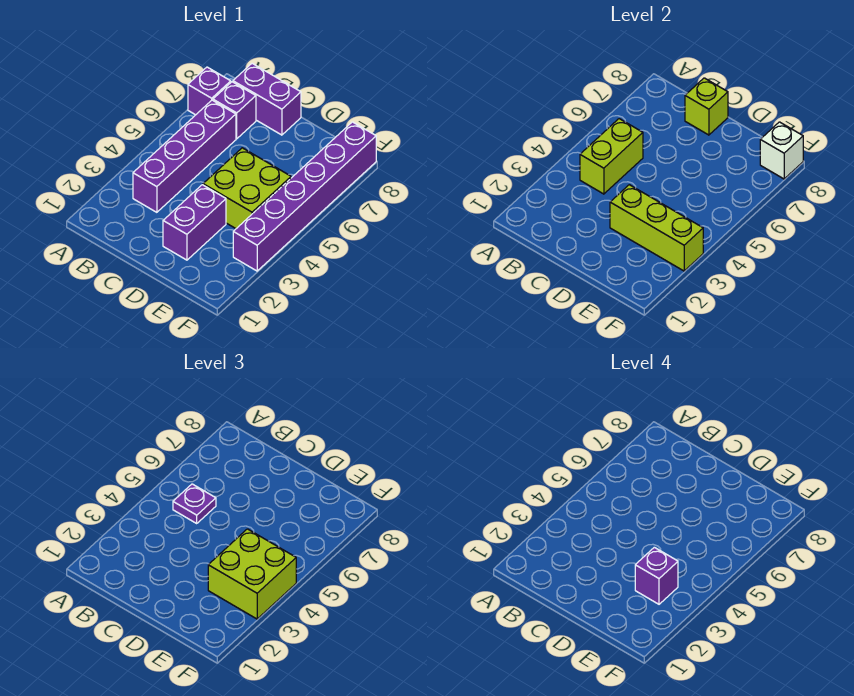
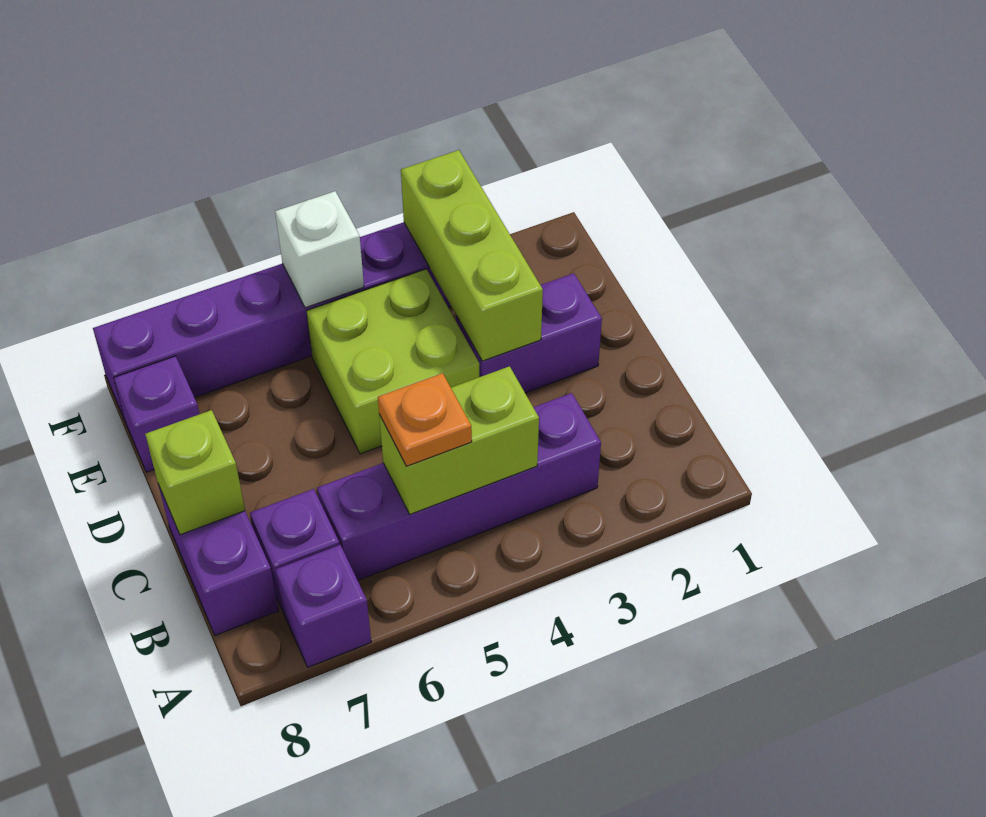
purple 1x1 plate [173,484,216,523] -> orange 1x1 plate [378,373,472,466]
lime 2x2 brick [208,529,296,619] -> none
purple 1x1 brick [635,547,678,604] -> purple 1x1 brick moved to [114,356,199,472]
white 1x1 brick [760,122,803,179] -> white 1x1 brick moved to [275,191,364,308]

